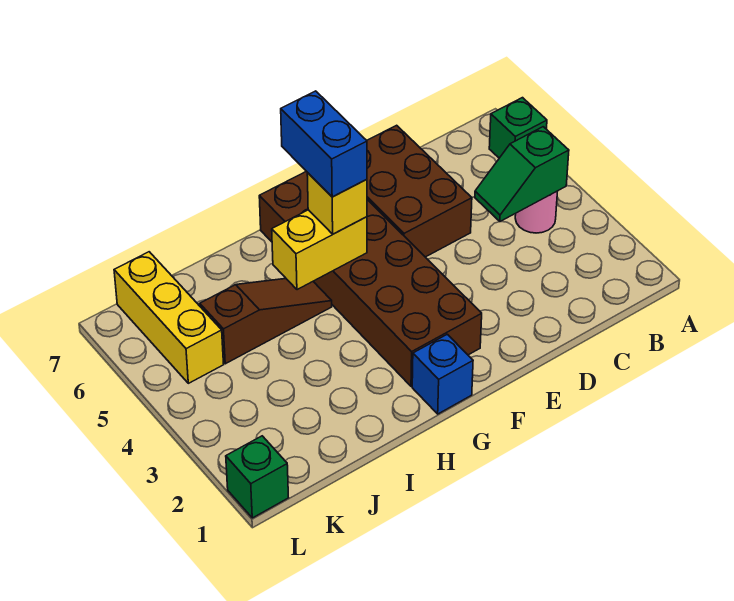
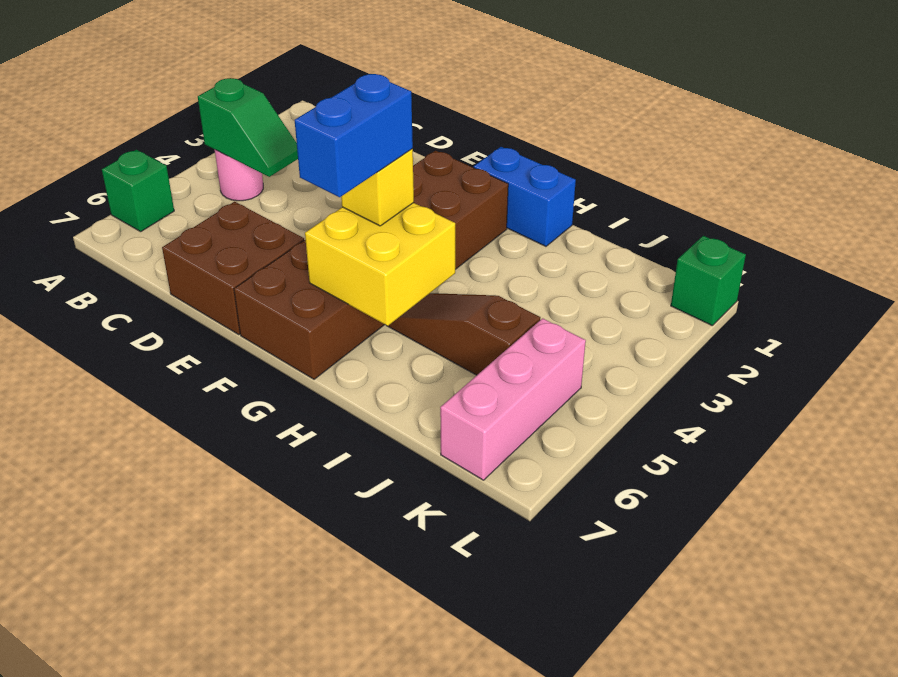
brown 2x3 brick [367,125,472,257] -> brown 2x2 brick [162,202,304,335]
blue 1x1 brick [412,334,473,414] -> blue 1x2 brick [474,147,576,246]
yellow 1x2 brick [272,210,367,290] -> yellow 2x2 brick [305,203,455,326]
yellow 1x3 brick [114,252,224,383] -> pink 1x3 brick [440,318,586,480]

